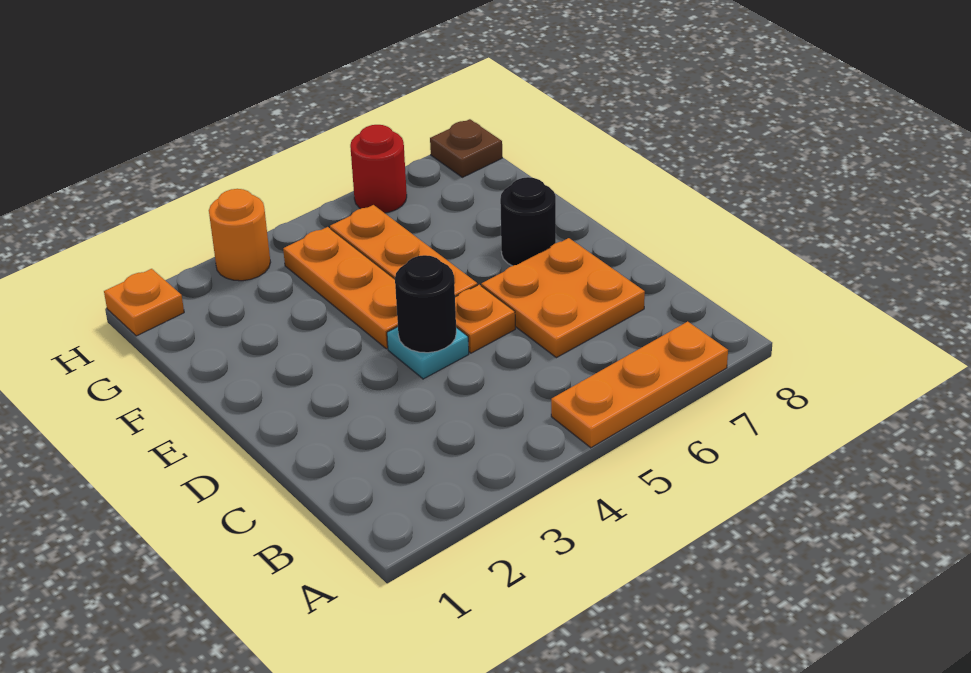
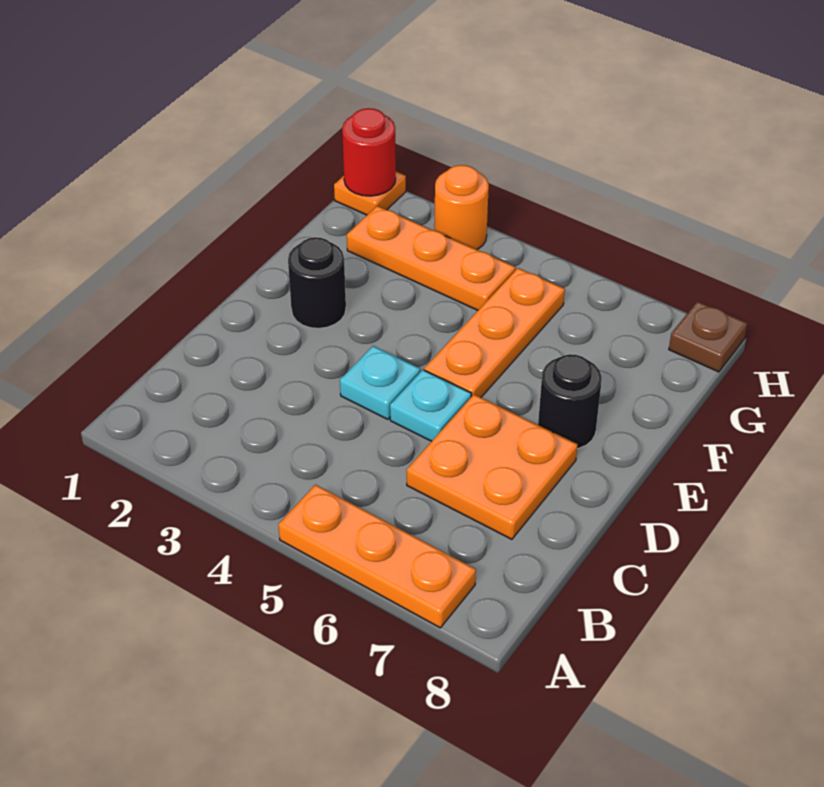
black 1x1 round brick [395,255,456,353] -> black 1x1 round brick moved to [288,237,346,328]
orange 1x1 plate [455,285,515,353] -> cyan 1x1 plate [390,370,471,441]
orange 1x3 plate [283,227,398,349] -> orange 1x3 plate turned to [347,206,515,310]
red 1x1 round brick [350,125,407,213] -> red 1x1 round brick moved to [342,108,396,196]

